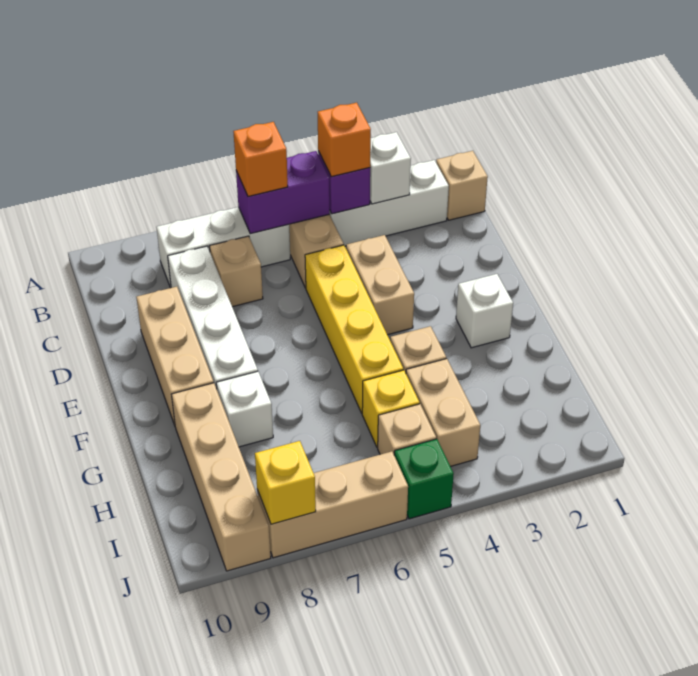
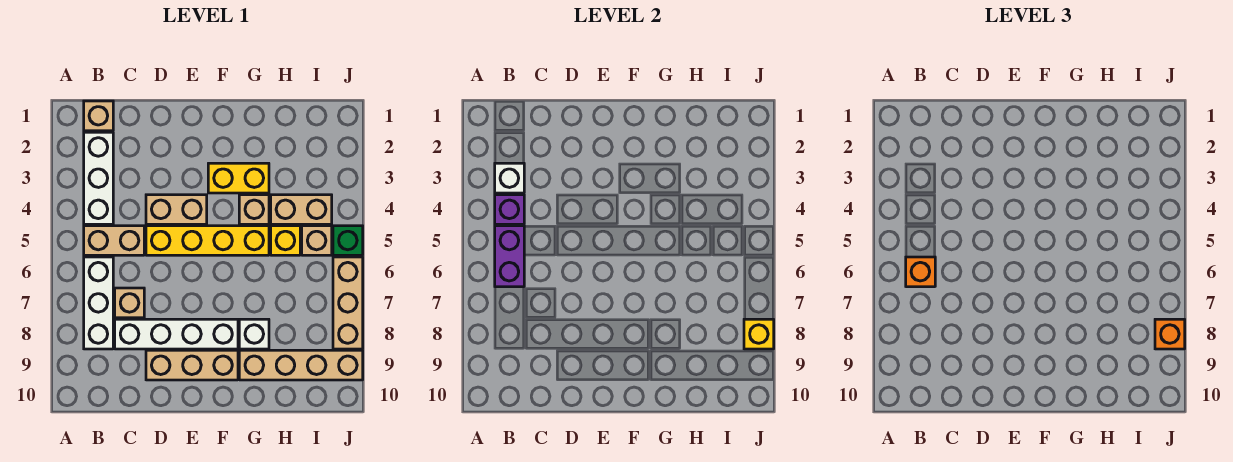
orange 1x1 brick [318,103,371,177] -> orange 1x1 brick moved to [1155,319,1185,349]
white 1x1 brick [456,274,513,348] -> none
none -> yellow 1x2 brick [208,163,269,193]

